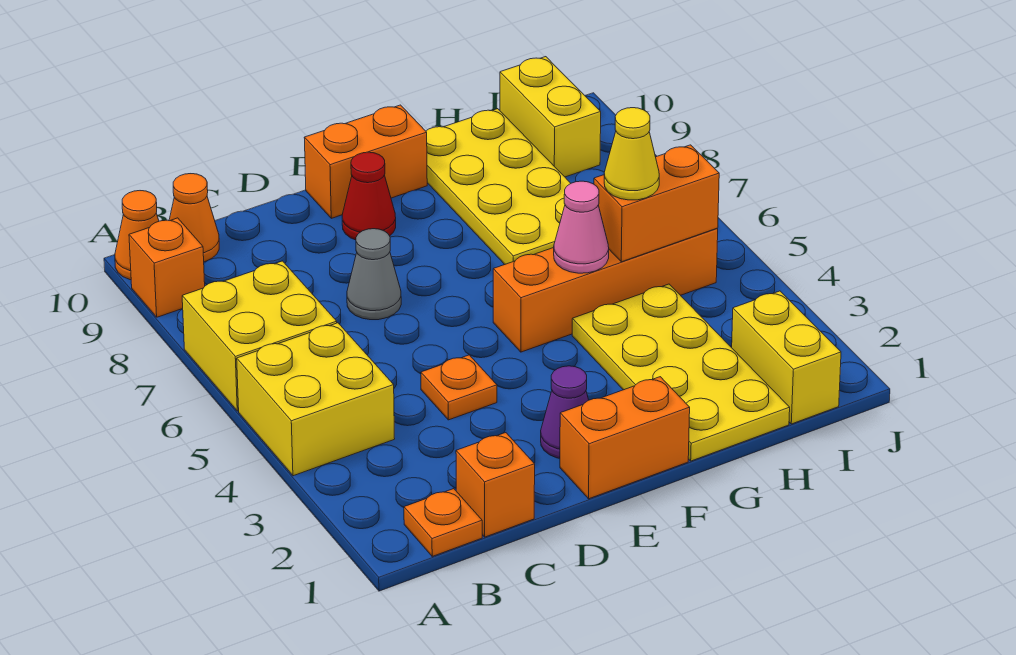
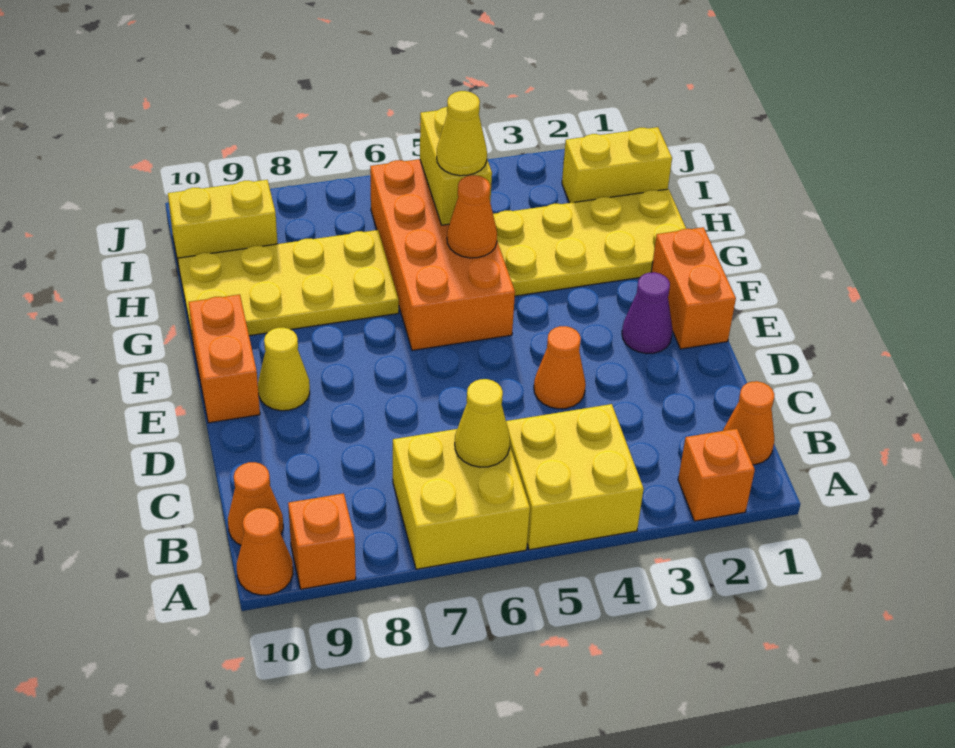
orange 1x1 plate [404,489,482,556] -> orange 1x1 cone [723,381,775,465]
none -> yellow 1x1 cone [455,379,510,467]
orange 1x1 brick [456,433,535,537] -> orange 1x1 brick moved to [678,429,755,521]
orange 1x1 plate [421,355,497,420] -> orange 1x1 cone [534,326,586,409]
grey 1x1 cone [347,229,401,320] -> none
red 1x1 cone [342,152,396,240] -> yellow 1x1 cone [258,328,310,411]
orange 1x4 brick [493,228,718,352] -> orange 2x4 brick [370,159,515,350]
pink 1x1 cone [554,181,609,273] -> orange 1x1 cone [447,175,497,258]
orange 1x2 brick [594,145,719,262] -> yellow 1x2 brick [420,107,492,225]

